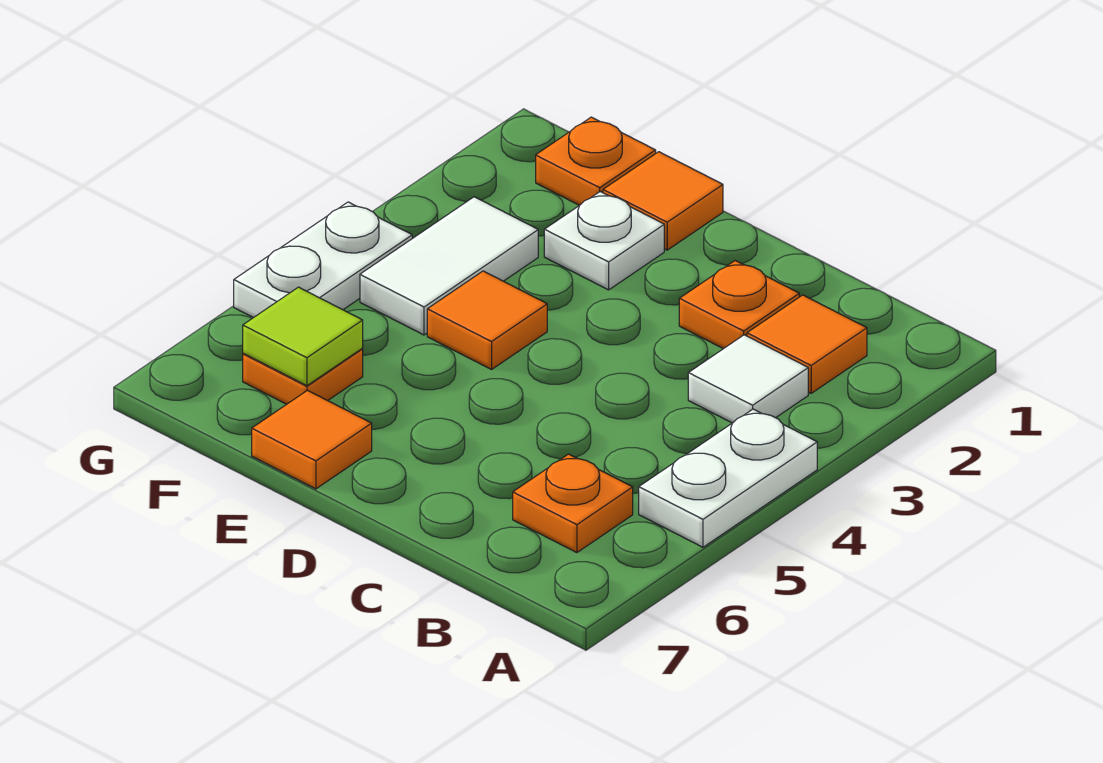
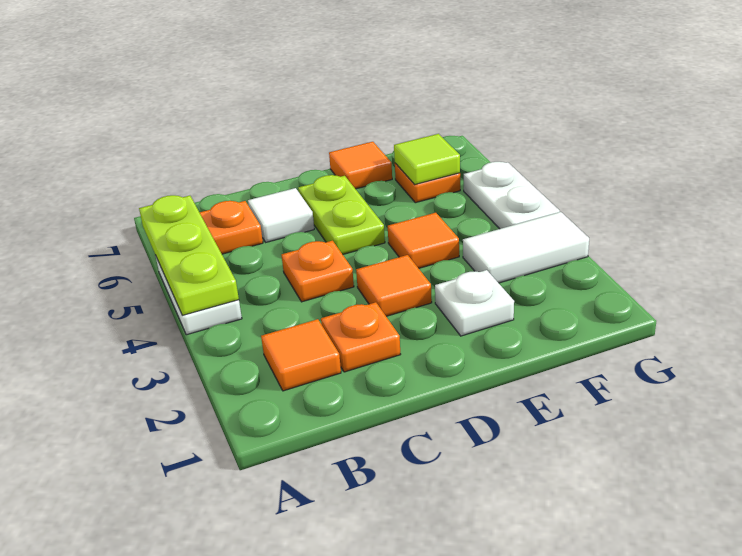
none -> lime 1x3 plate [139,195,239,315]
white 1x1 tile [688,335,808,423] -> white 1x1 tile moved to [248,188,314,242]
none -> lime 1x2 plate [298,175,385,254]
orange 1x1 tile [603,152,723,250] -> orange 1x1 tile moved to [356,255,432,316]
orange 1x1 plate [536,117,656,205] -> orange 1x1 plate moved to [282,241,354,302]
white 1x2 tile [360,197,538,335] -> white 1x2 tile turned to [463,212,589,283]

